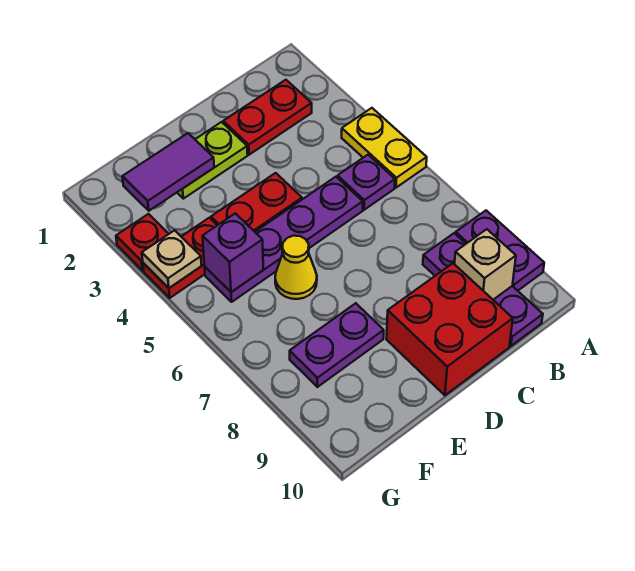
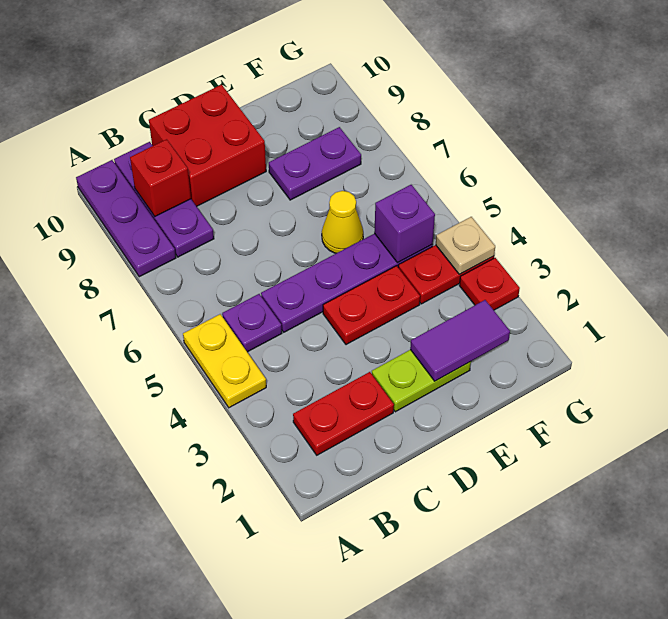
purple 1x2 plate [456,211,544,291] -> purple 1x3 plate [76,160,176,277]
tan 1x1 brick [455,229,516,300] -> red 1x1 brick [130,139,191,216]

